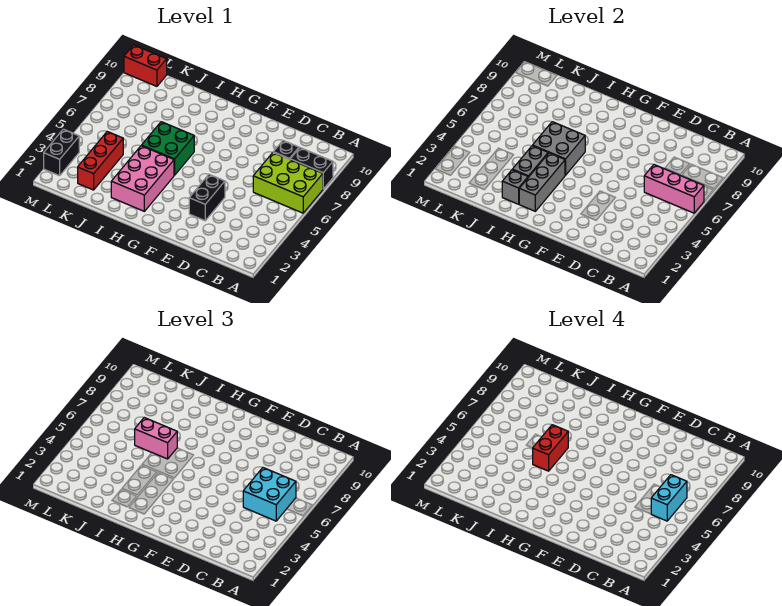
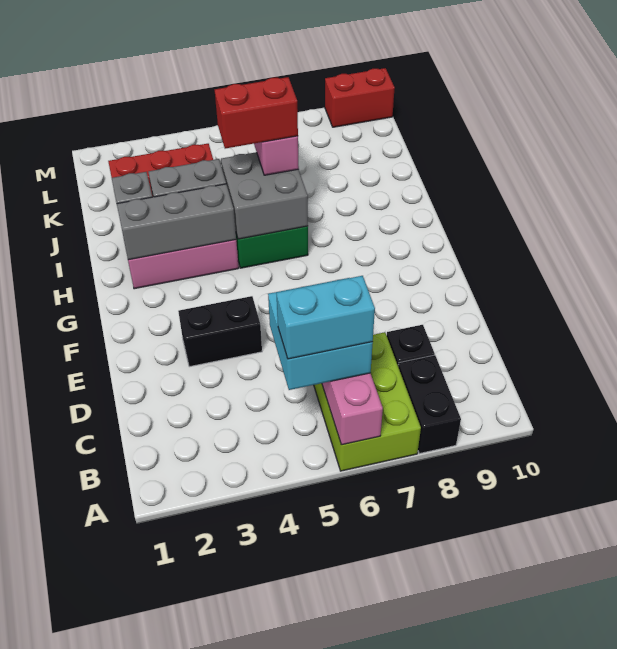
red 1x2 brick [124,45,167,86] -> red 1x2 brick turned to [325,68,395,127]
black 1x2 brick [44,129,79,176] -> none

